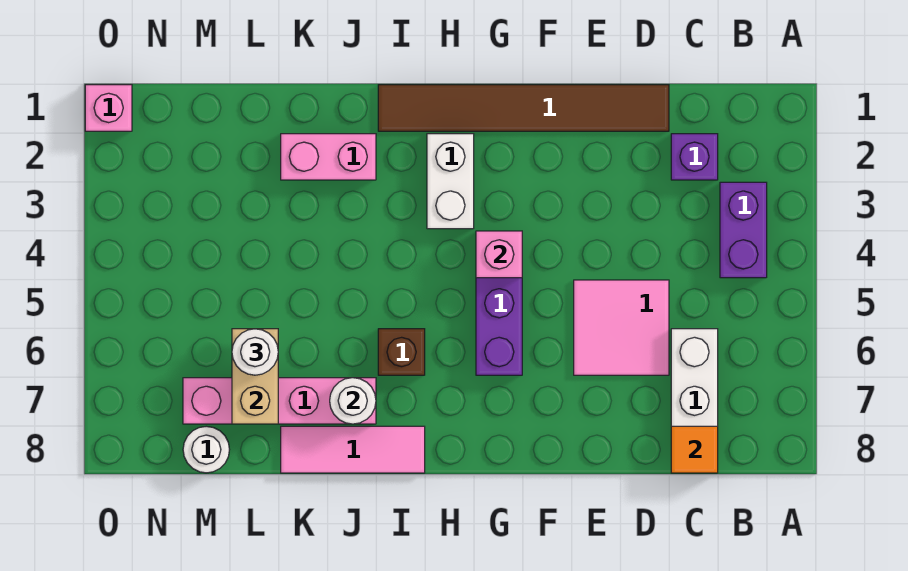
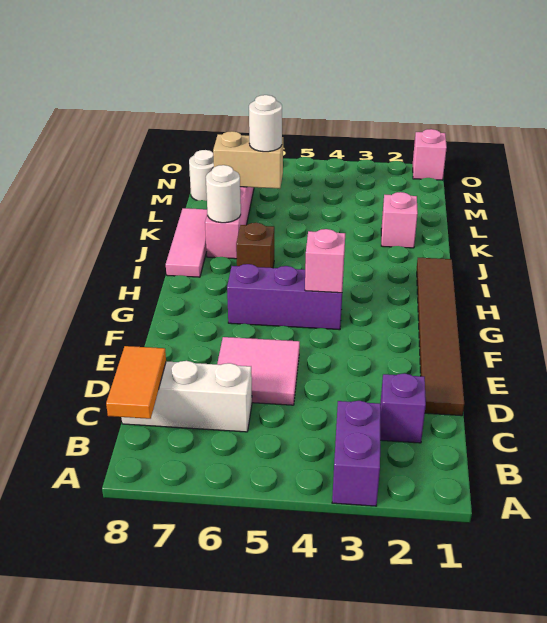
purple 1x2 brick [720,182,767,278] -> purple 1x2 brick turned to [332,401,381,506]
orange 1x1 tile [671,426,718,473] -> orange 1x2 tile [106,346,166,419]
white 1x2 brick [427,134,474,229] -> none
pink 1x2 brick [281,134,376,180] -> pink 1x1 brick [381,192,418,248]

